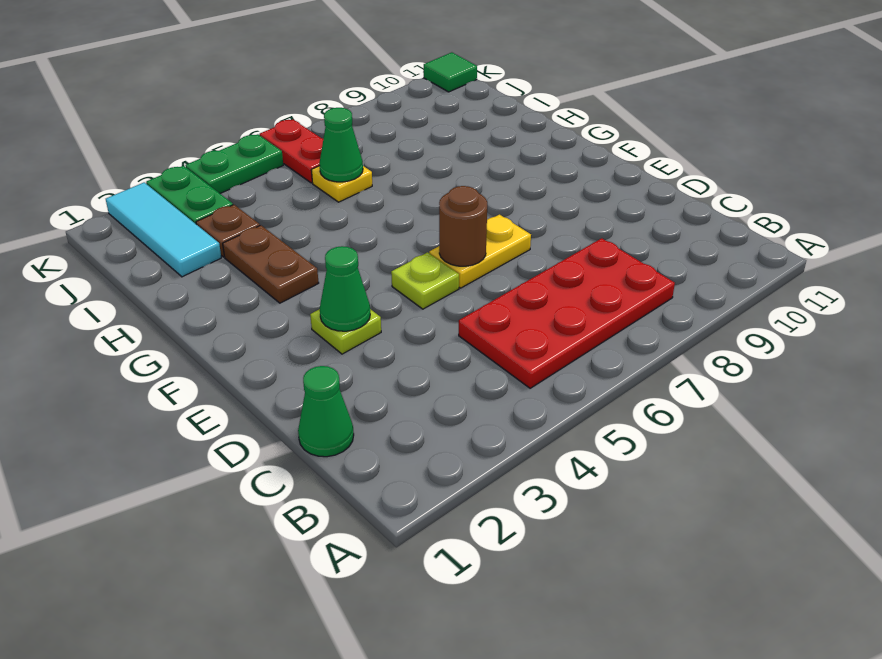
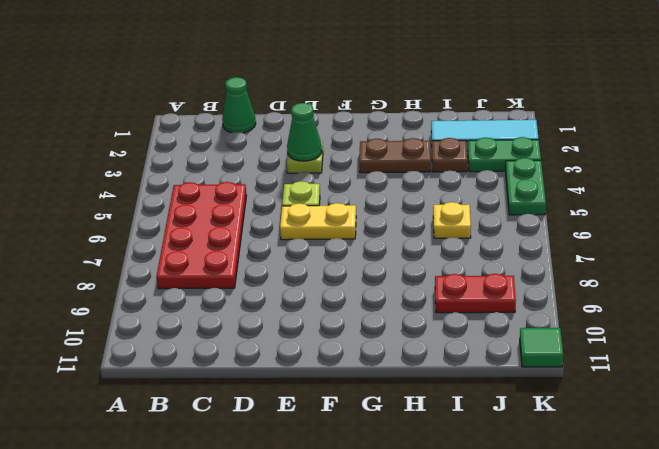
yellow 1x2 plate [429,215,531,288] -> yellow 1x2 plate turned to [280,203,356,240]
brown 1x1 round brick [439,186,487,266] -> none
green 1x1 cone [319,108,363,182] -> none
red 1x2 plate [260,120,323,183] -> red 1x2 plate moved to [435,274,516,313]

